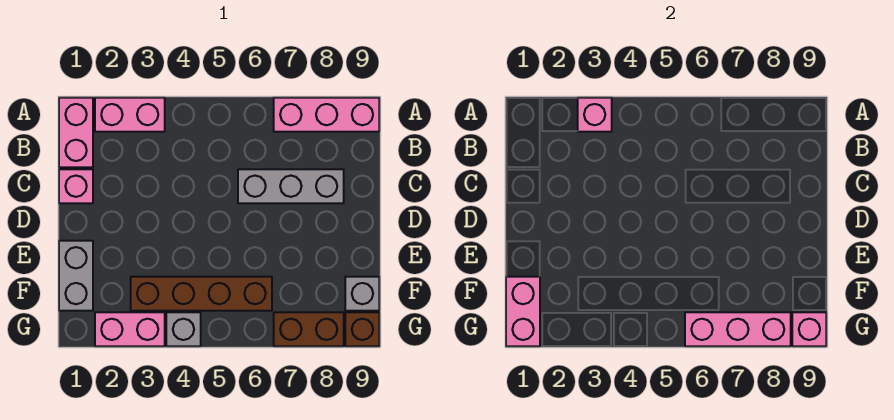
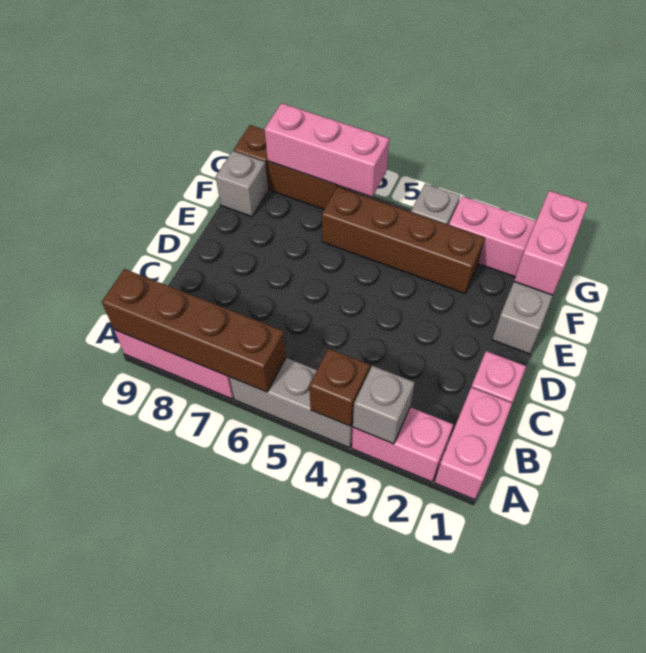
pink 1x1 brick [578,98,612,132] -> grey 1x1 brick [353,366,415,444]
none -> brown 1x1 brick [309,349,370,426]
none -> brown 1x4 brick [102,269,286,392]
grey 1x3 brick [238,169,344,203] -> grey 1x3 brick moved to [229,358,353,448]
pink 1x1 brick [792,312,826,346] -> none

